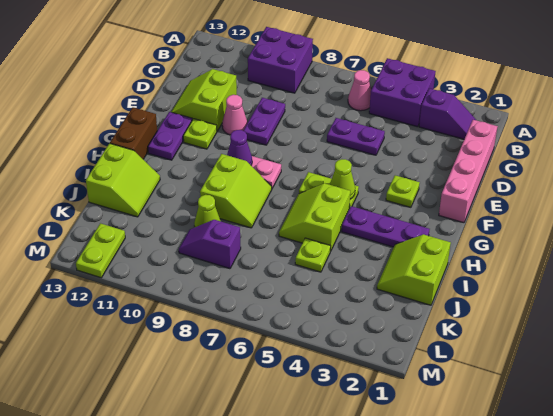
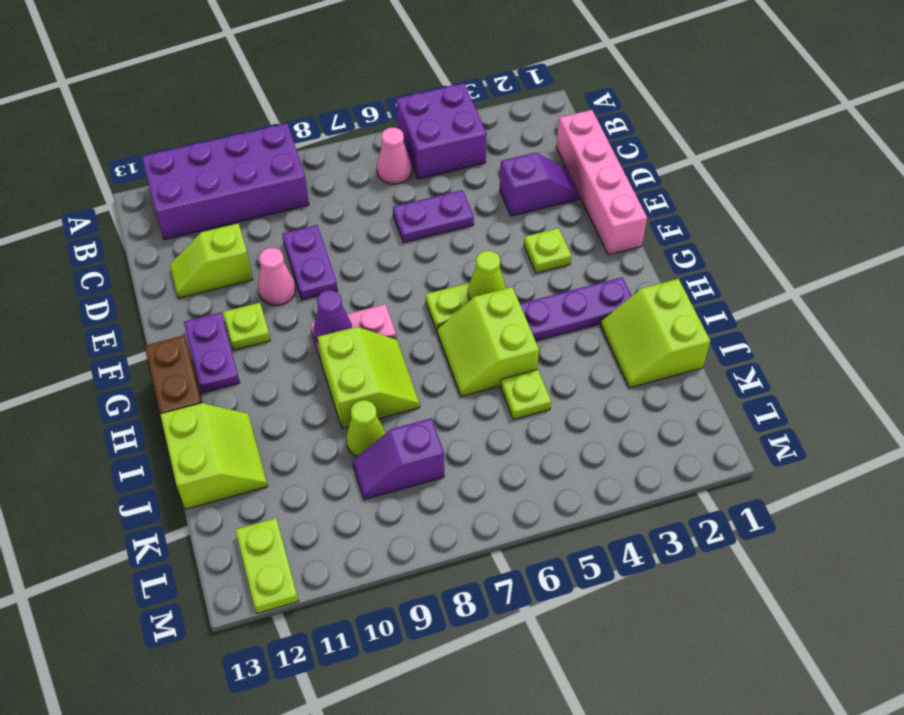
purple 2x2 brick [248,27,313,93] -> purple 2x4 brick [142,123,309,240]
purple 1x2 slope [419,88,476,139] -> purple 1x2 slope moved to [500,152,580,216]
lime 2x2 slope [171,69,237,131] -> lime 1x2 slope [170,223,253,298]

